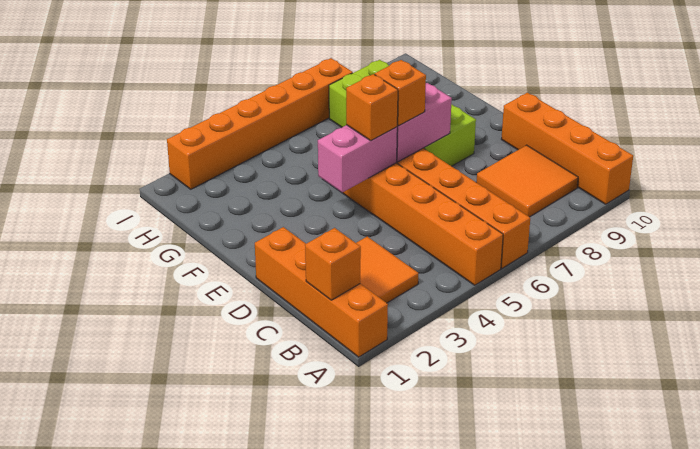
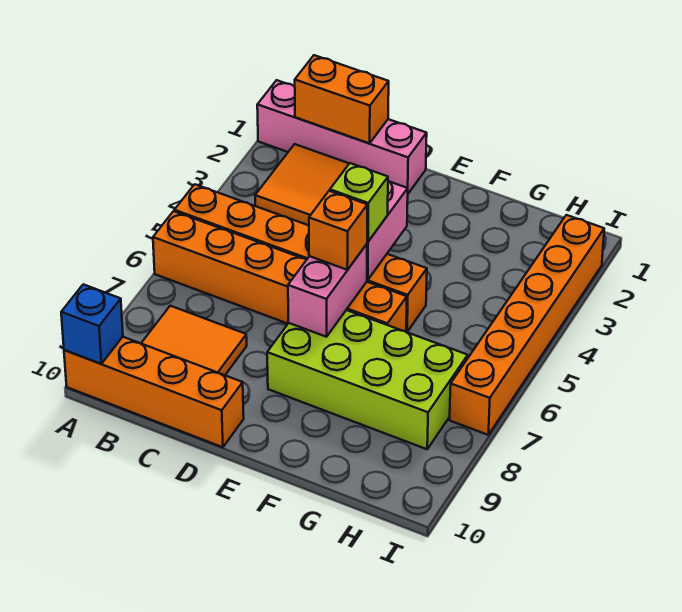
orange 1x4 brick [255,227,388,357] -> pink 1x4 brick [257,80,427,193]
none -> blue 1x1 brick [61,284,123,364]
orange 1x1 brick [305,228,361,300] -> orange 1x2 brick [295,55,389,143]
orange 1x1 brick [346,74,398,141] -> lime 1x1 brick [330,163,388,241]

